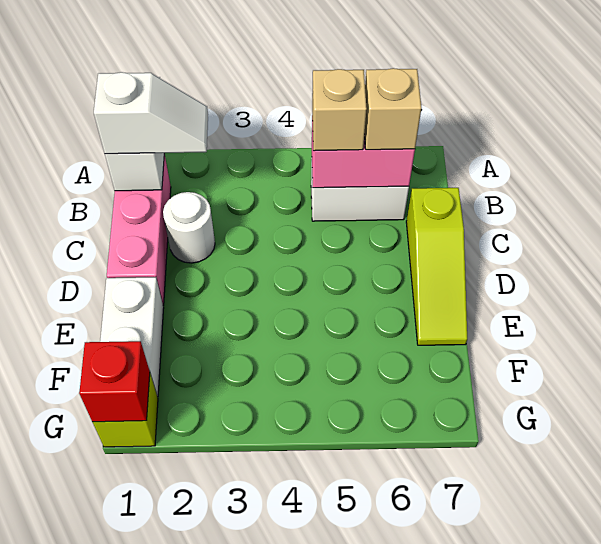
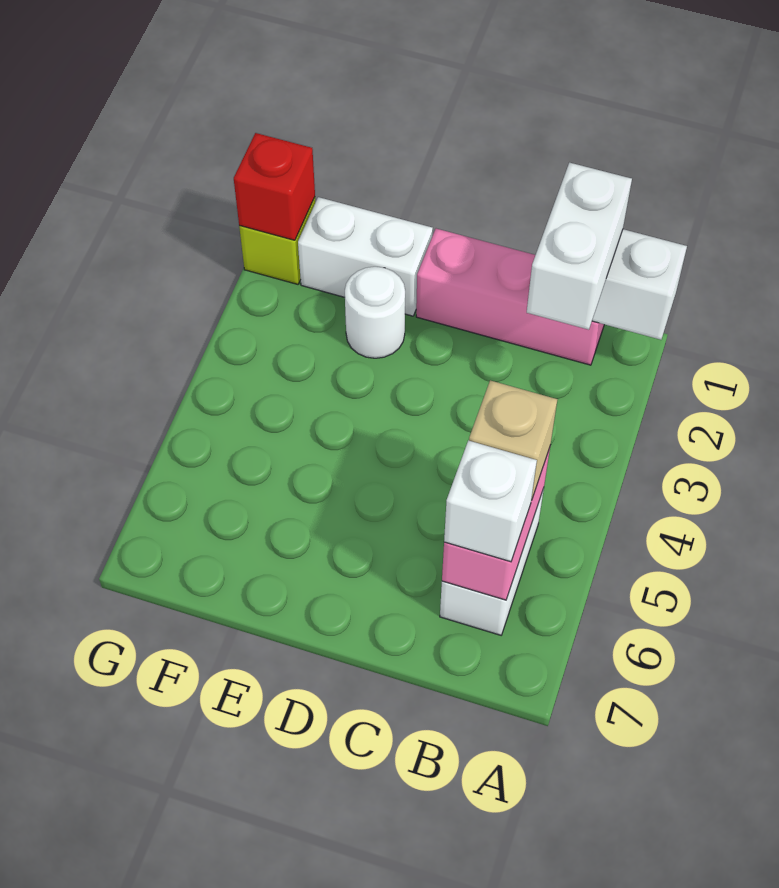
white 1x2 slope [94,72,208,154] -> white 1x2 brick [527,163,632,330]
tan 1x1 brick [364,68,421,150] -> white 1x1 brick [444,440,537,562]
white 1x1 round brick [163,192,215,263] -> white 1x1 round brick moved to [345,267,405,358]
lime 1x3 slope [406,188,467,345] -> none

